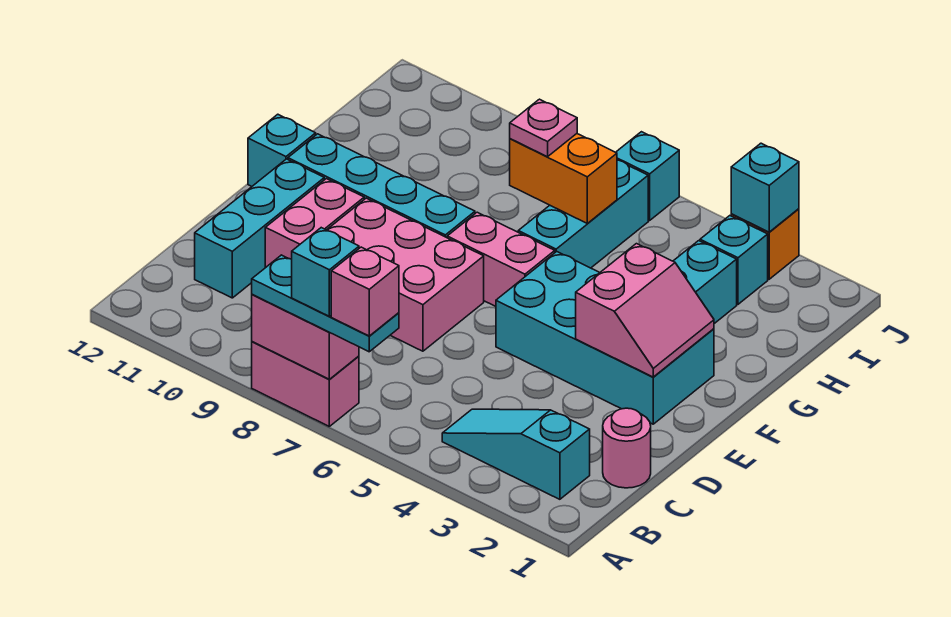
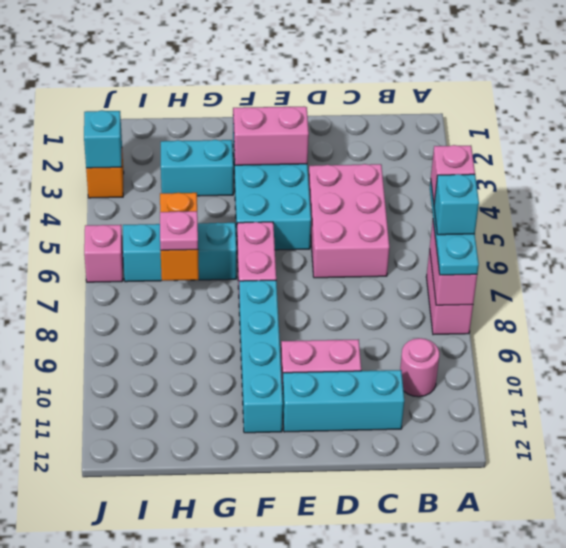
cyan 1x3 slope [442,409,590,499] -> none
pink 1x1 round brick [603,408,651,488] -> pink 1x1 round brick moved to [400,338,440,397]
pink 2x3 brick [327,198,484,351] -> pink 2x3 brick moved to [309,164,389,278]
cyan 1x1 brick [248,114,316,186] -> none
cyan 1x1 brick [700,216,768,304] -> none
cyan 1x1 brick [616,132,679,220] -> pink 1x1 brick [84,225,123,282]

